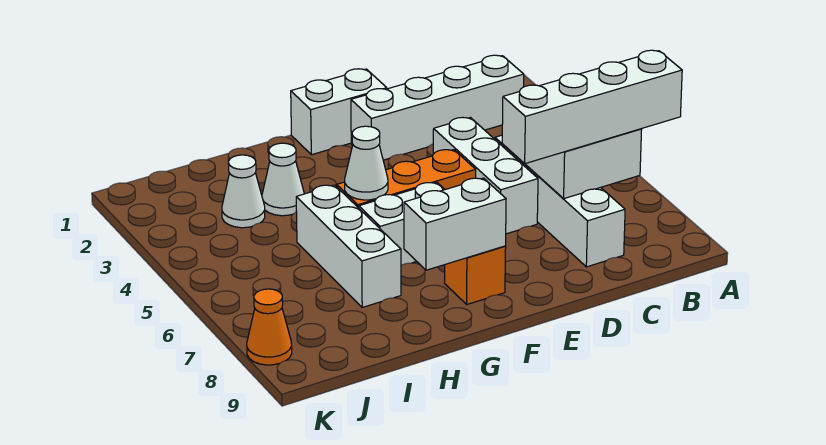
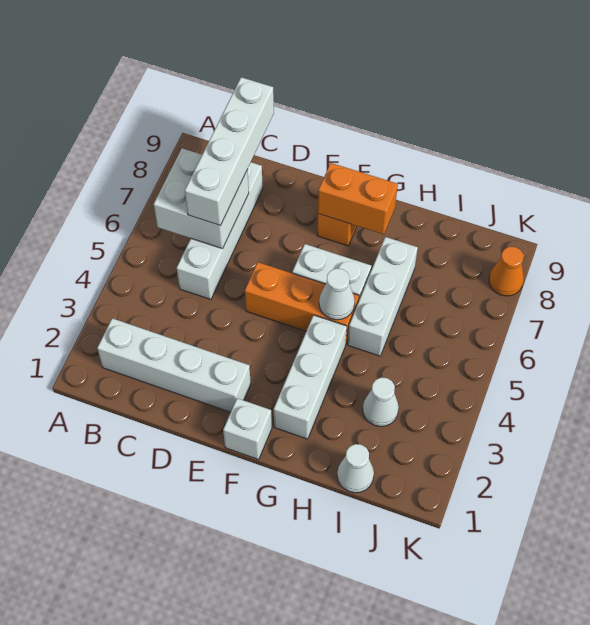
white 1x4 brick [502,50,682,164] -> white 1x4 brick turned to [185,77,274,226]
white 1x3 brick [433,117,538,234] -> white 1x3 brick moved to [274,315,347,439]
white 1x2 brick [291,69,387,155] -> white 1x1 brick [223,398,272,459]
white 1x2 brick [404,178,506,270] -> orange 1x2 brick [318,163,398,234]
white 1x1 cone [262,143,304,216] -> white 1x1 cone moved to [337,444,374,493]

